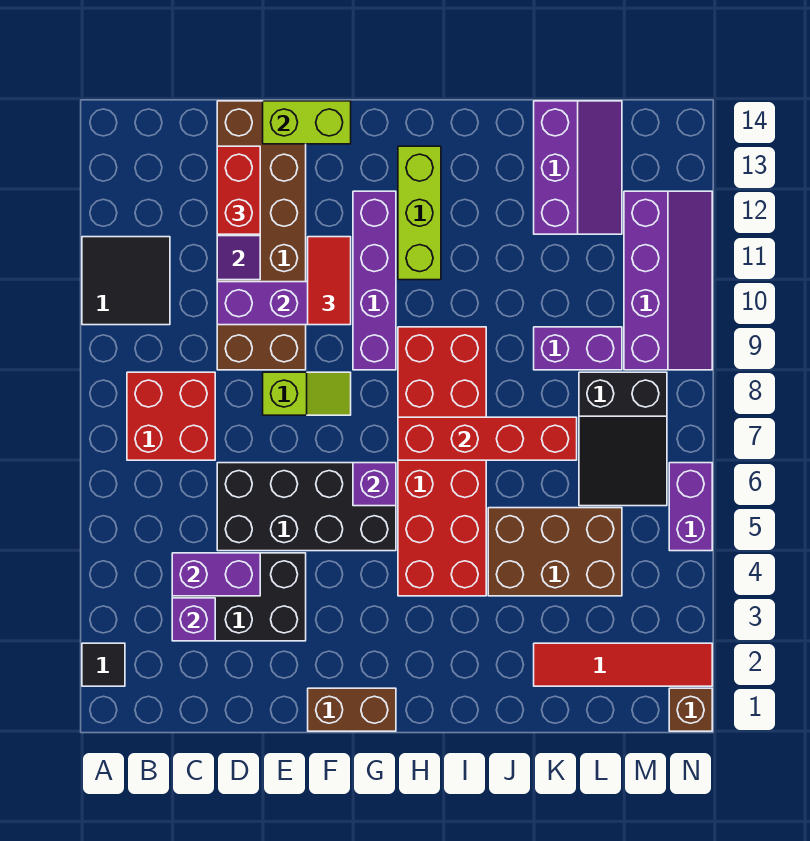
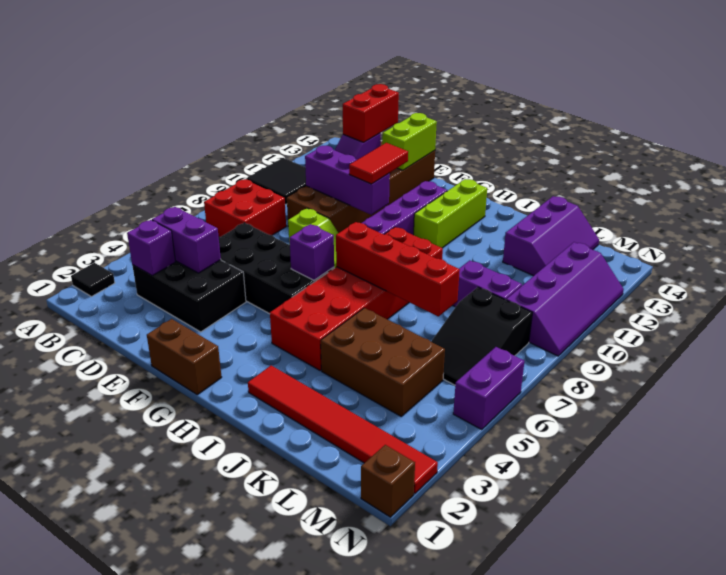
lime 1x2 brick [263,101,351,144] -> lime 1x2 brick turned to [382,113,437,170]
red 1x4 tile [534,643,712,686] -> red 1x6 tile [248,365,438,494]

